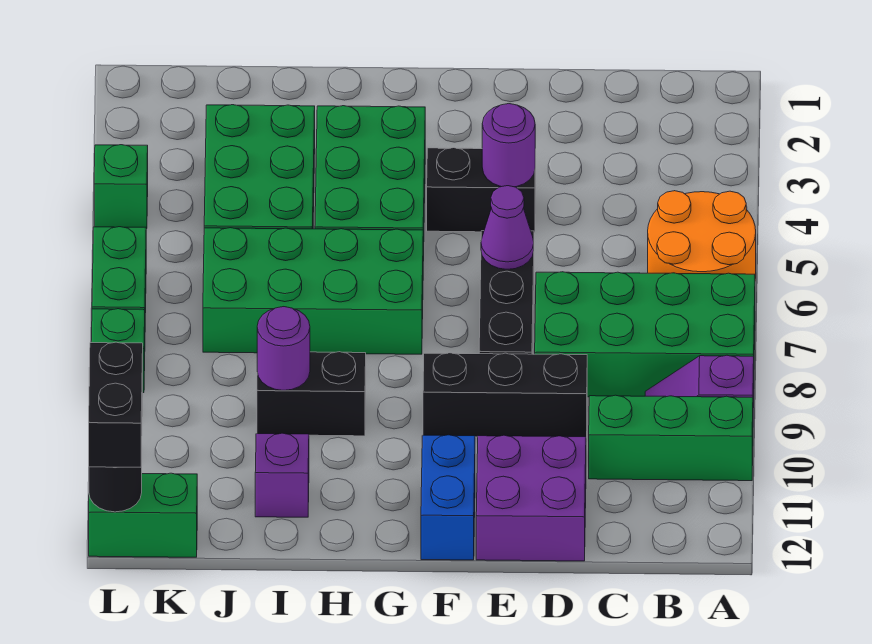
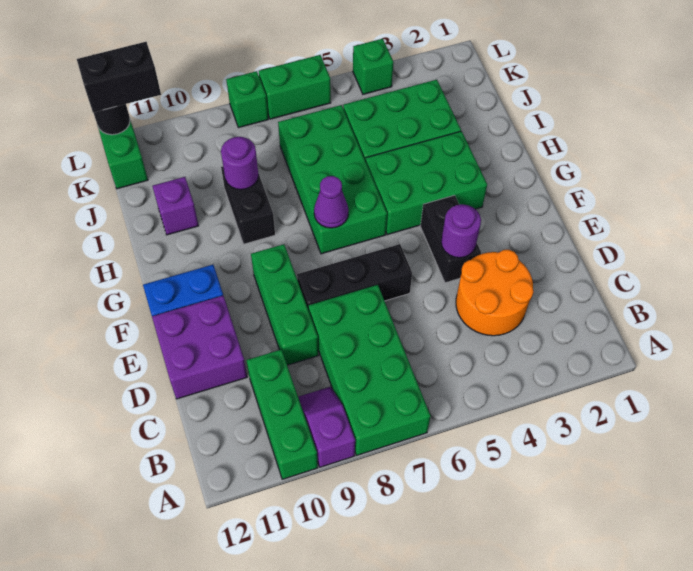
orange 2x2 round brick [648,191,756,279] -> orange 2x2 round brick moved to [456,250,533,336]
black 1x3 brick [423,353,587,438] -> green 1x3 brick [251,244,319,365]
purple 1x1 cone [481,186,534,269] -> purple 1x1 cone moved to [314,176,349,228]

